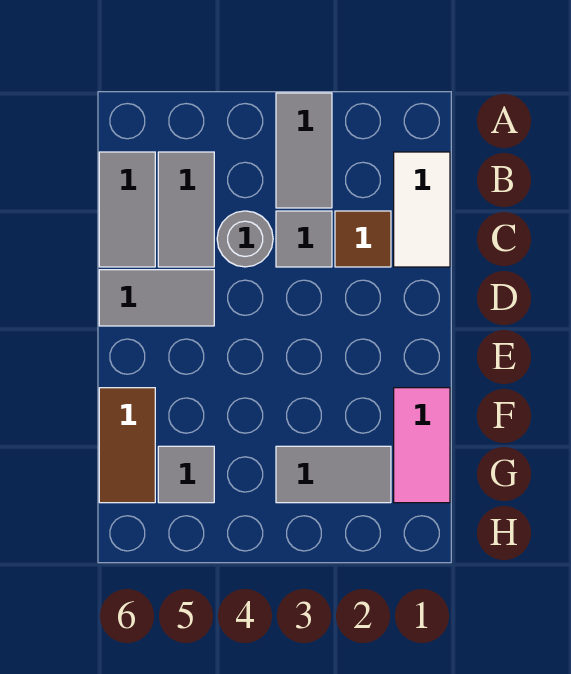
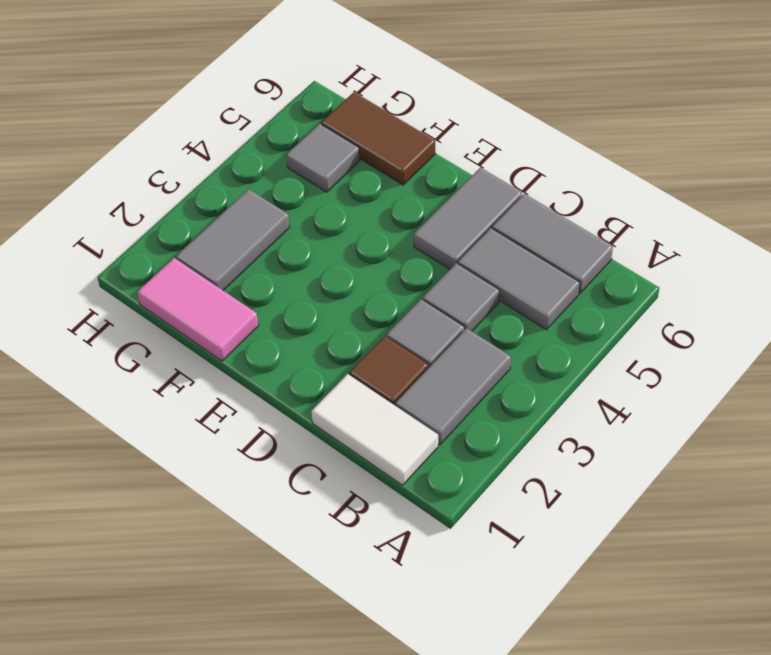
grey 1x2 tile [276,93,332,208] -> grey 1x2 tile turned to [395,328,511,445]
grey 1x1 round brick [217,211,273,267] -> grey 1x1 tile [423,263,500,331]

